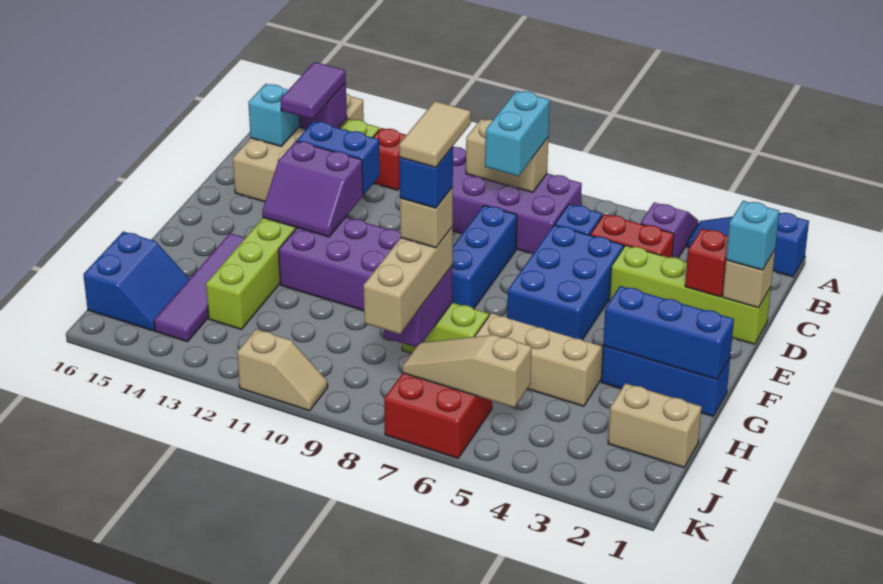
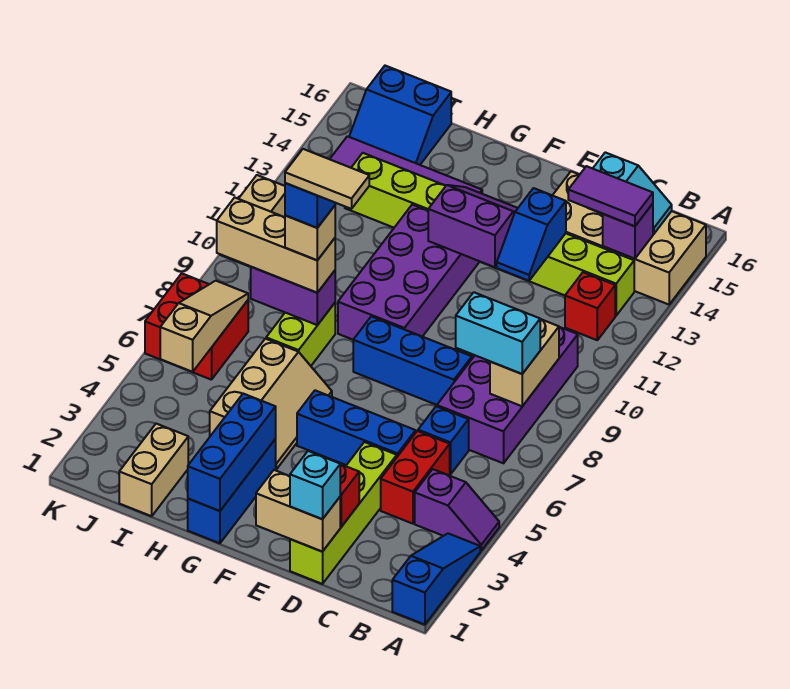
tan 1x1 brick [723,250,775,308] -> tan 1x2 brick [256,470,340,552]
blue 2x3 brick [507,225,624,340] -> blue 1x3 brick [297,390,416,465]
blue 1x2 brick [297,121,380,195] -> blue 1x2 slope [497,188,566,281]
purple 2x2 slope [262,141,363,237] -> purple 2x2 slope turned to [428,185,518,267]

